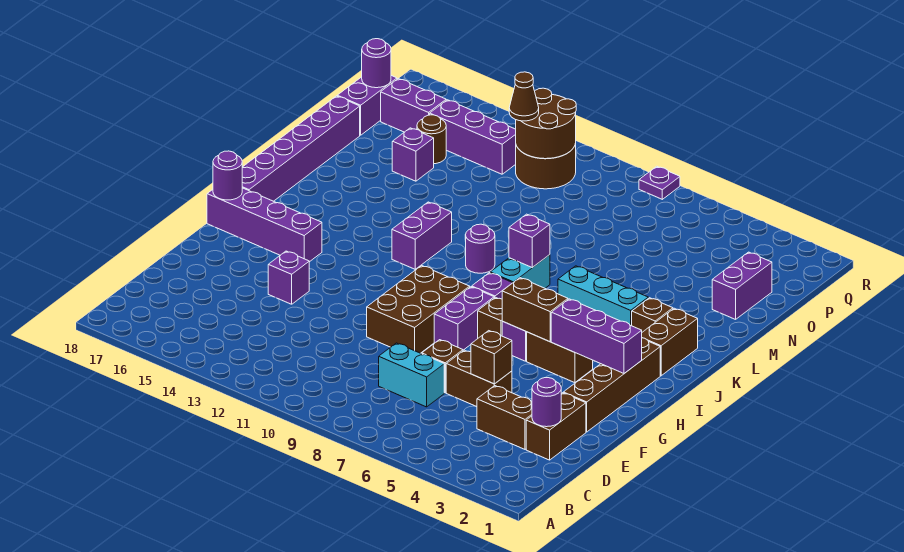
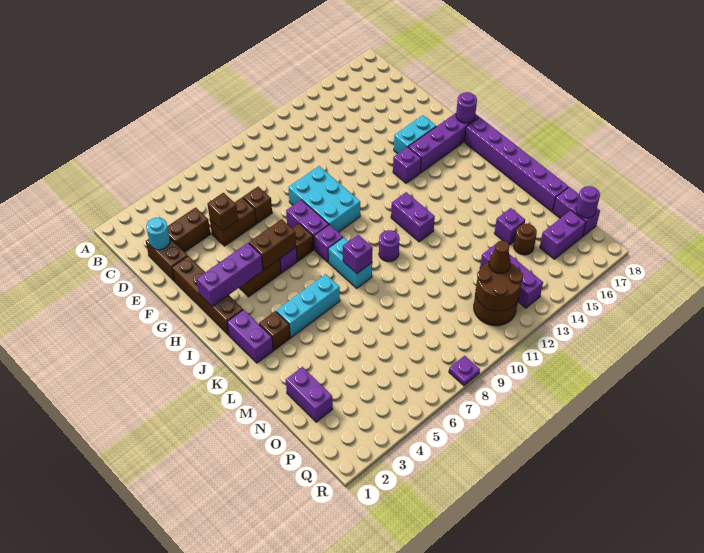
purple 1x1 round brick [532,378,561,427] -> cyan 1x1 round brick [146,218,170,250]
cyan 1x2 brick [379,343,444,407] -> cyan 1x2 brick moved to [394,115,436,154]
brown 2x3 brick [367,266,470,353] -> cyan 2x3 brick [288,166,360,232]
purple 1x1 brick [268,251,309,304] -> purple 1x1 brick moved to [393,147,421,183]
brown 1x2 brick [642,308,698,376] -> purple 1x2 brick [227,310,273,363]
purple 1x3 brick [430,100,516,174] -> purple 1x3 brick turned to [480,244,543,308]

